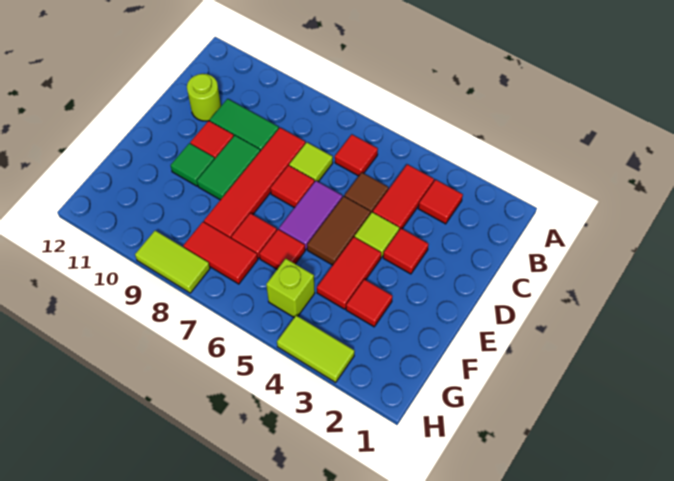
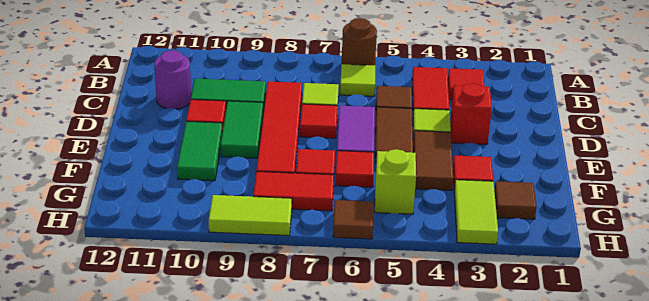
none -> brown 1x1 round brick [342,18,377,65]
red 1x1 tile [335,135,378,176] -> lime 1x1 tile [340,64,375,96]
lime 1x1 round brick [187,74,221,121] -> purple 1x1 round brick [154,50,191,109]
red 1x1 tile [383,229,429,274] -> red 1x1 brick [450,83,492,144]
red 1x2 tile [317,237,381,309] -> brown 1x2 tile [414,131,453,190]
green 1x1 tile [171,143,214,186] -> green 1x2 tile [177,121,223,181]
none -> brown 1x1 tile [494,181,537,219]
lime 1x2 tile [277,315,355,382] -> lime 1x2 tile turned to [454,180,498,244]
none -> brown 1x1 tile [333,200,373,239]

